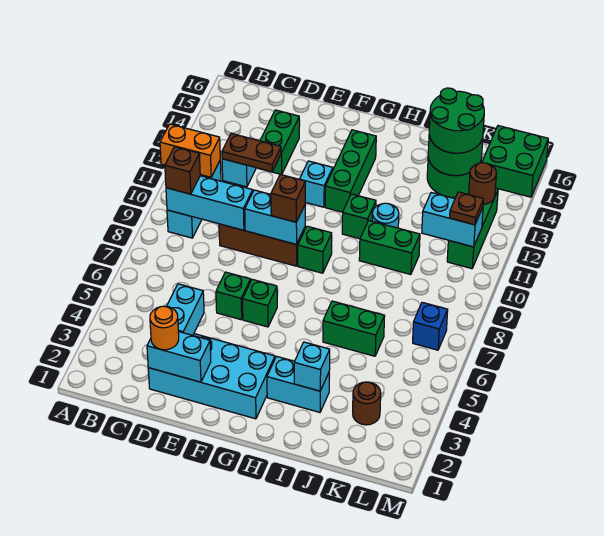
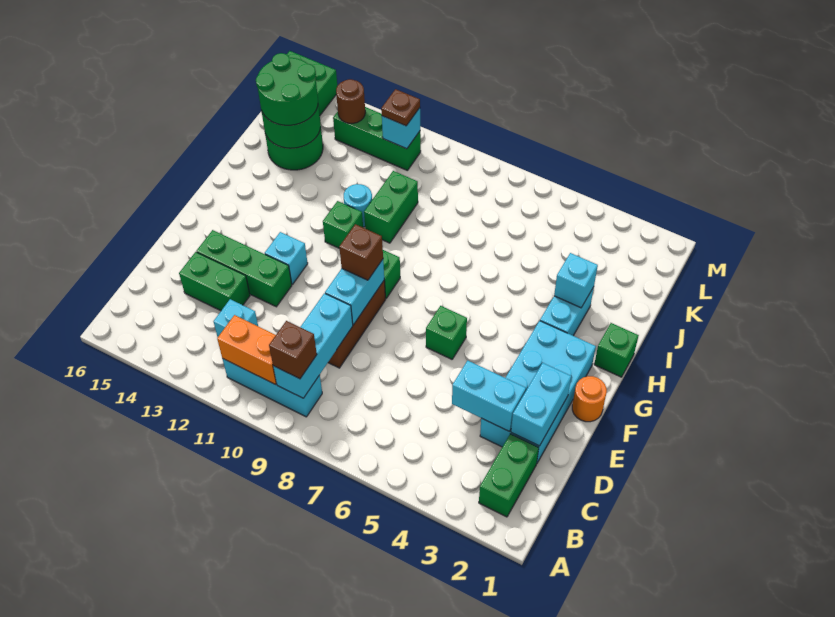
orange 1x2 brick [160,124,220,177] -> orange 1x2 brick turned to [217,315,276,385]
brown 1x2 plate [222,134,281,172] -> none
orange 1x1 round brick [150,306,179,350] -> orange 1x1 round brick moved to [572,376,607,422]
green 1x1 brick [216,272,251,320] -> green 1x1 brick moved to [594,323,639,377]
green 1x3 brick [325,130,376,212] -> green 1x3 brick moved to [197,230,292,307]
green 1x2 brick [323,301,385,356] -> green 1x2 brick moved to [479,434,539,517]
brown 1x1 round brick [353,382,381,425] -> none
cyan 1x2 brick [422,193,483,247] -> cyan 1x1 brick [382,108,420,149]
blue 1x1 brick [413,302,448,350] -> none

